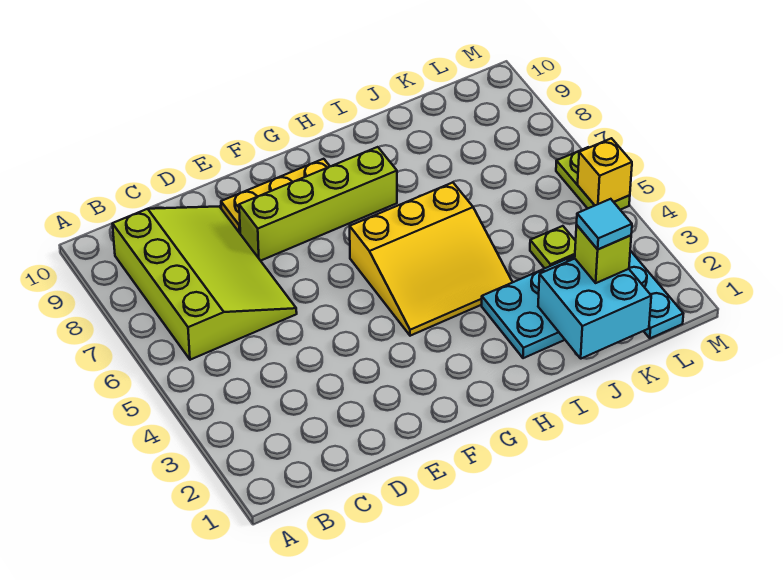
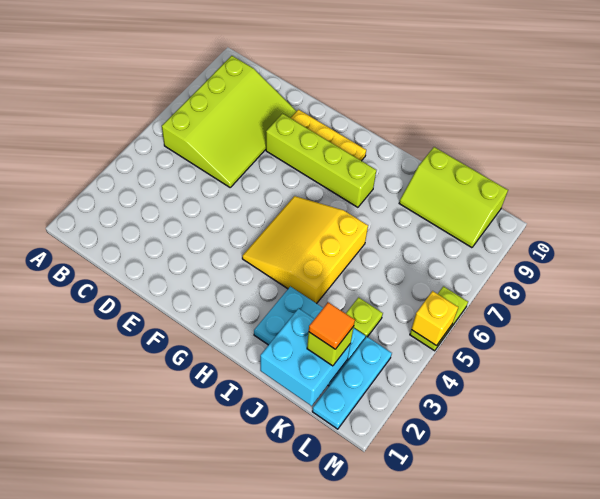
yellow 3x3 slope [350,182,513,336] -> yellow 3x3 slope turned to [242,196,368,304]
none -> lime 2x3 slope [399,147,508,248]
cyan 1x1 tile [577,199,632,249] -> orange 1x1 tile [309,302,355,349]

